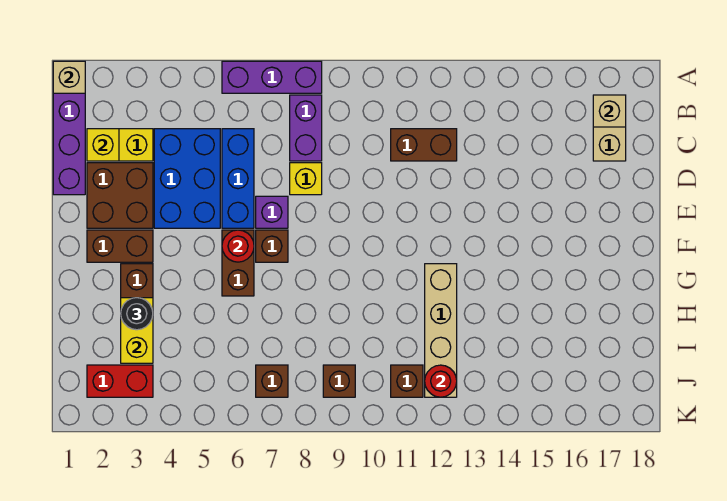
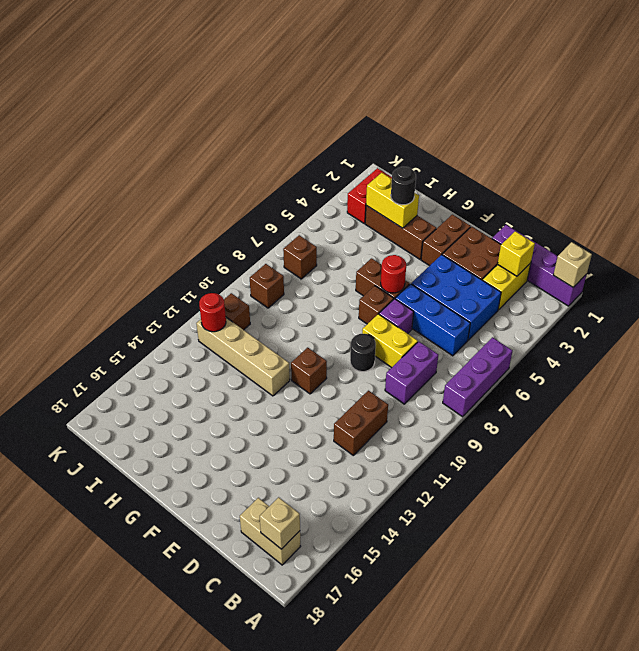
purple 1x2 brick [290,95,322,161] -> purple 1x2 brick turned to [385,342,438,404]
yellow 1x1 brick [290,163,322,195] -> yellow 1x2 brick [362,314,418,368]
none -> black 1x1 round brick [350,334,376,372]
none -> brown 1x1 brick [291,348,327,394]

